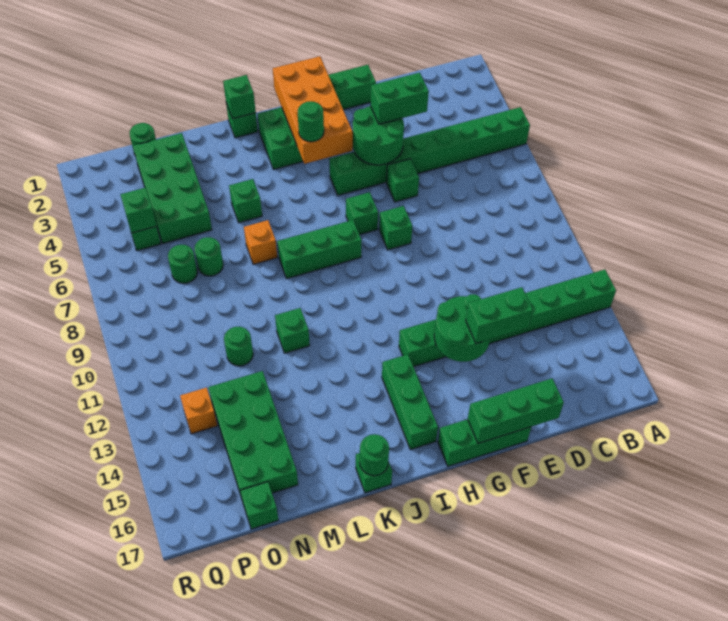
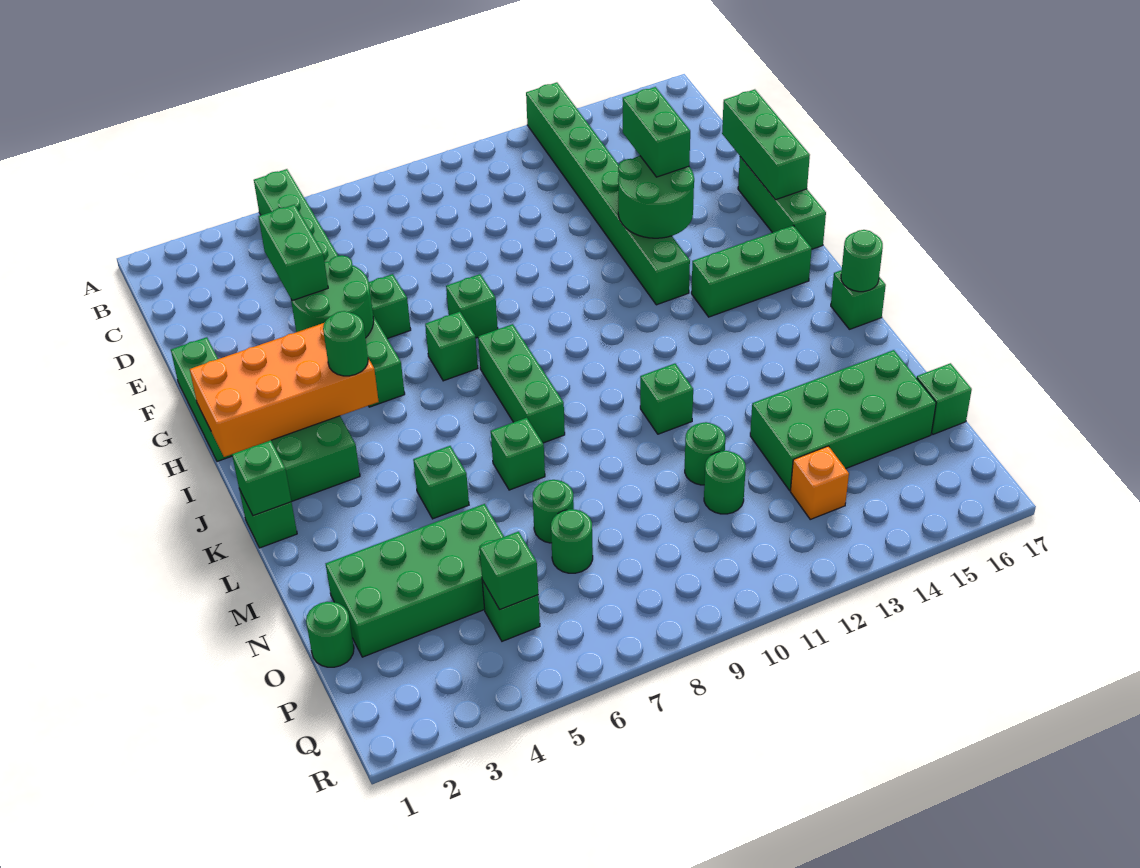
orange 1x1 brick [244,220,277,264] -> green 1x1 brick [491,418,545,490]
none -> green 1x1 round brick [704,451,746,514]

